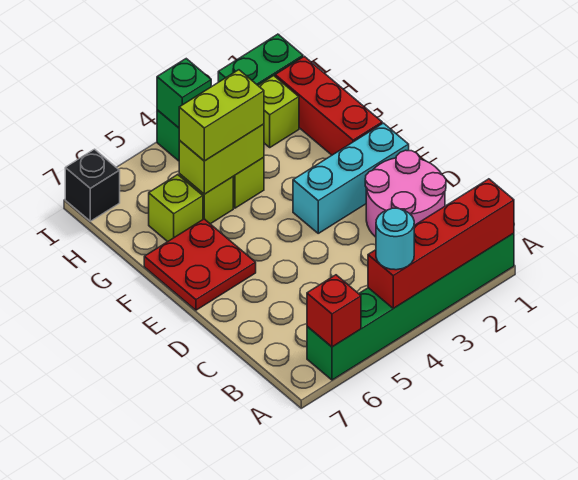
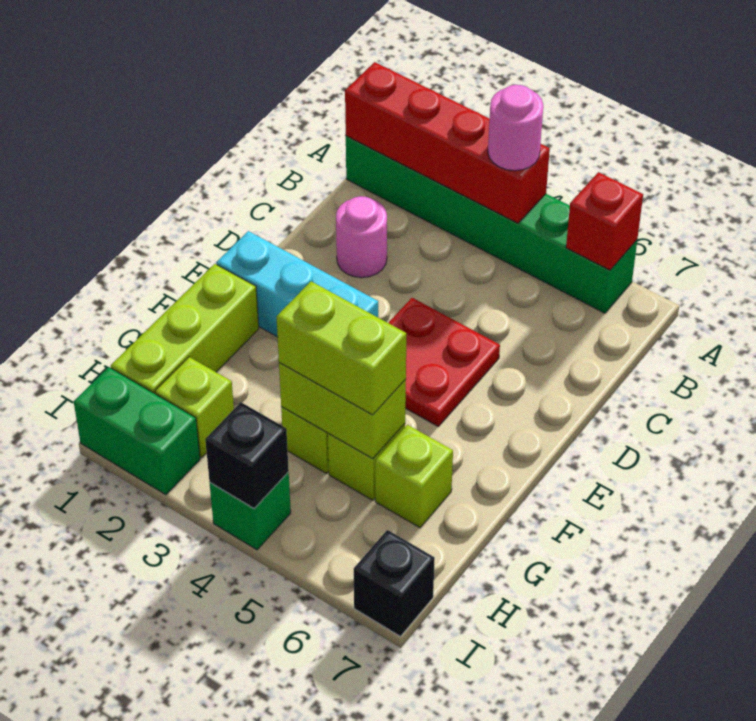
cyan 1x1 round brick [376,208,414,270] -> pink 1x1 round brick [488,85,543,171]
pink 2x2 round brick [365,150,446,237] -> pink 1x1 round brick [336,196,387,278]
red 2x2 plate [144,219,256,310] -> red 2x2 plate moved to [389,298,500,426]
red 1x3 brick [275,56,382,155] -> lime 1x3 brick [111,264,259,394]
green 1x1 brick [157,59,211,128] -> black 1x1 brick [205,402,289,508]

